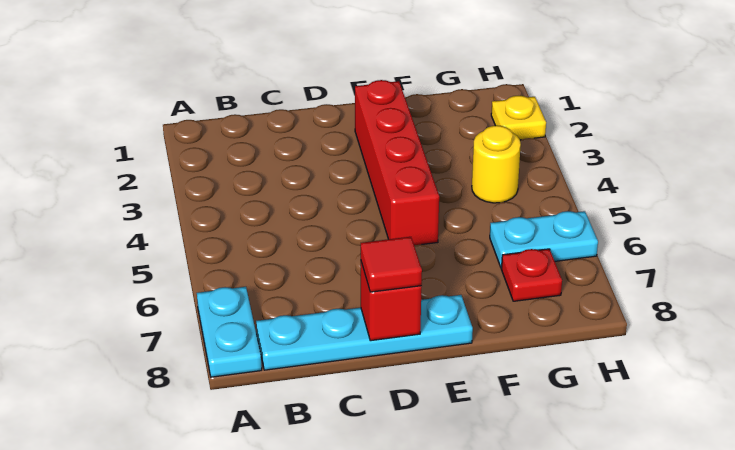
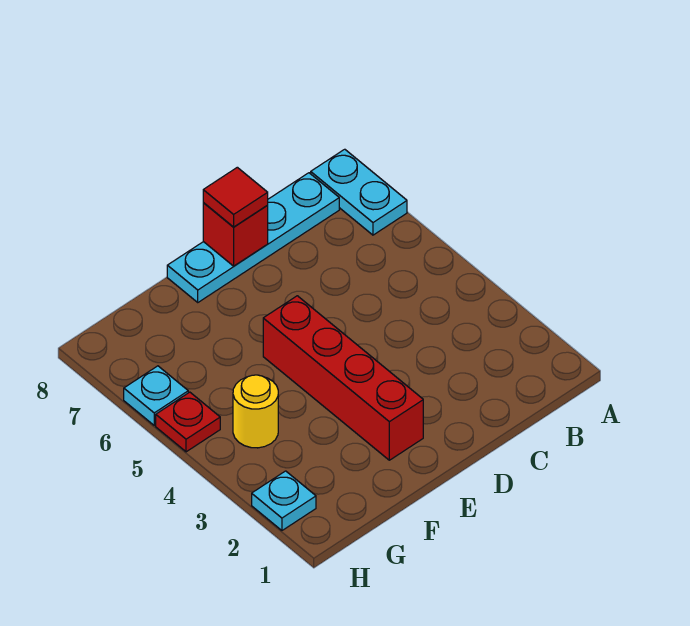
cyan 1x2 plate [490,211,598,268] -> cyan 1x1 plate [124,366,188,425]
red 1x1 plate [501,249,562,301] -> red 1x1 plate moved to [156,392,220,452]
yellow 1x1 plate [491,96,546,140] -> cyan 1x1 plate [252,471,316,530]

